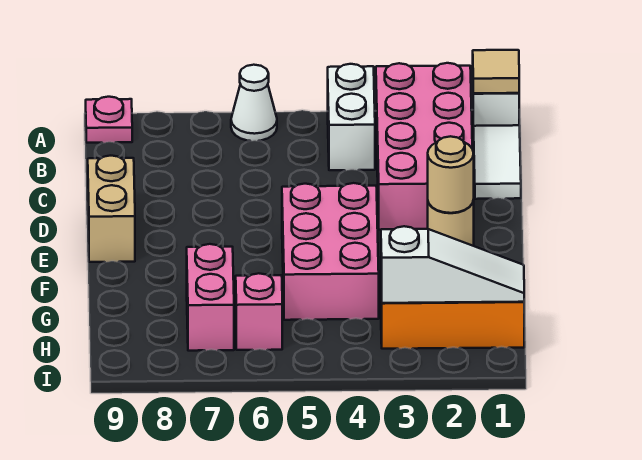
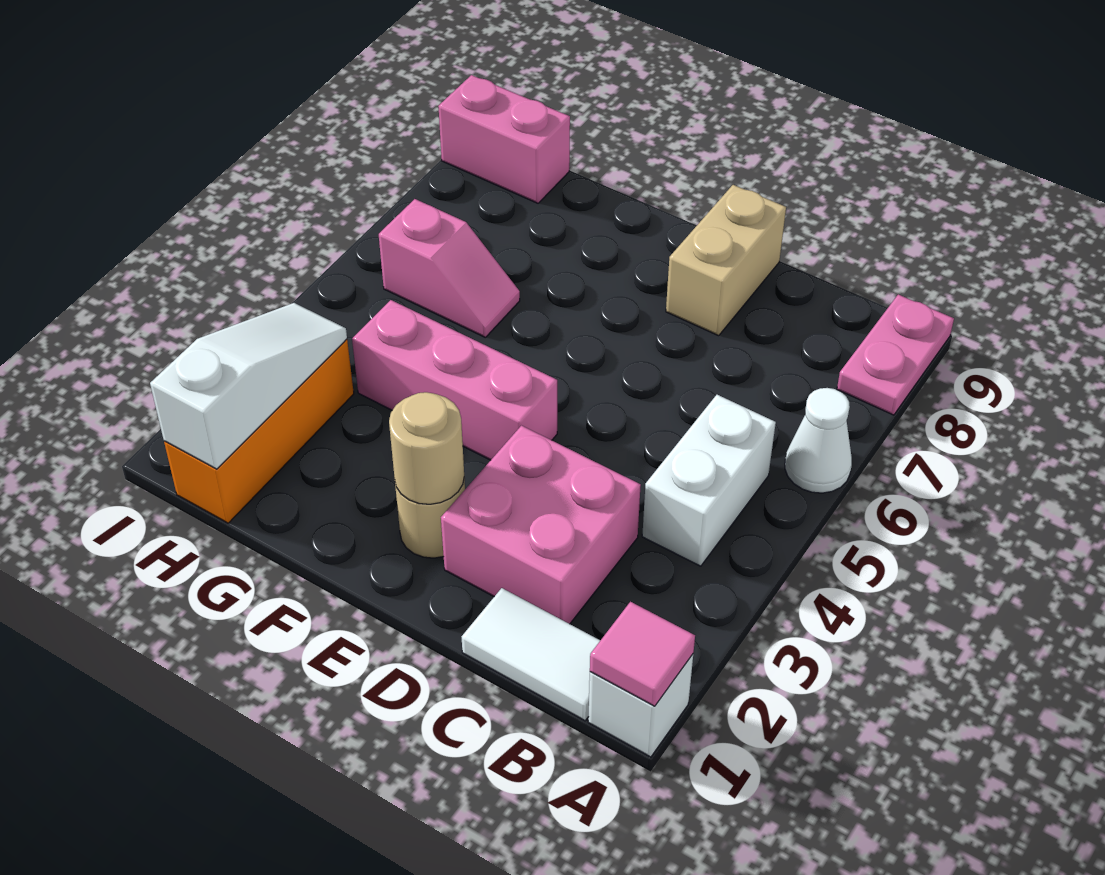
tan 1x1 tile [473,50,519,93] -> pink 1x1 tile [590,602,695,706]
pink 2x4 brick [376,63,472,230] -> pink 2x2 brick [441,426,641,624]
white 1x2 brick [328,64,375,170] -> white 1x2 brick turned to [642,395,776,566]
pink 1x1 plate [86,97,132,143] -> pink 1x2 plate [837,294,954,415]
tan 1x2 brick [88,156,135,262] -> tan 1x2 brick turned to [666,185,786,336]
pink 2x3 brick [282,183,379,320] -> pink 1x3 brick [352,300,557,460]
pink 1x2 brick [187,244,234,351] -> pink 1x2 brick moved to [438,75,570,203]
white 1x3 slope [381,226,524,303] -> white 1x3 slope turned to [150,303,347,469]

